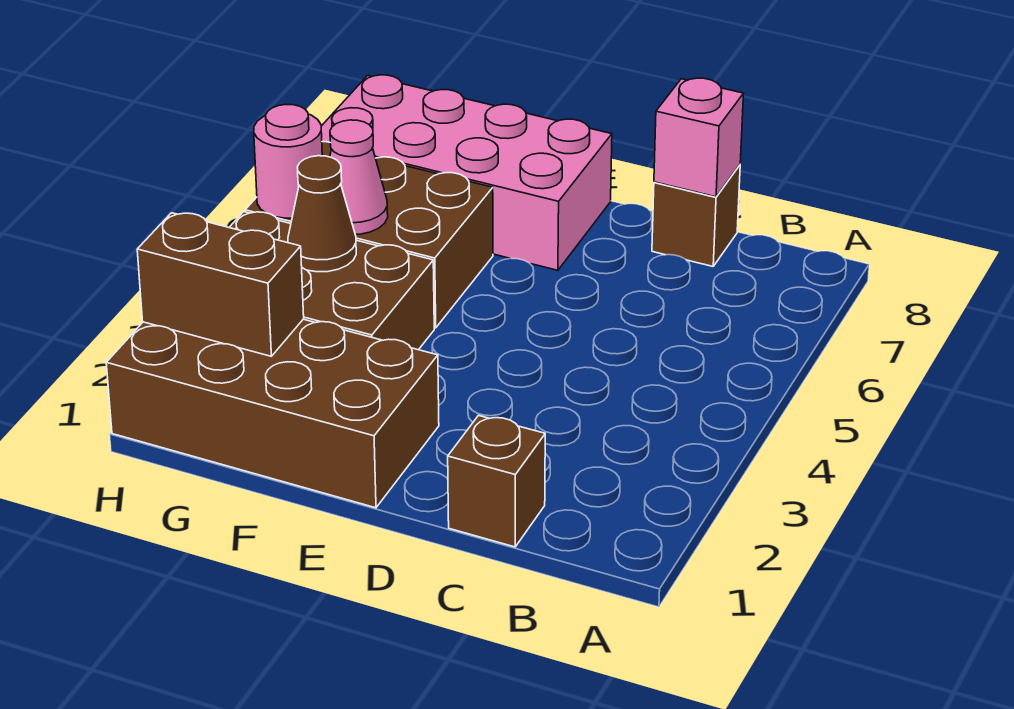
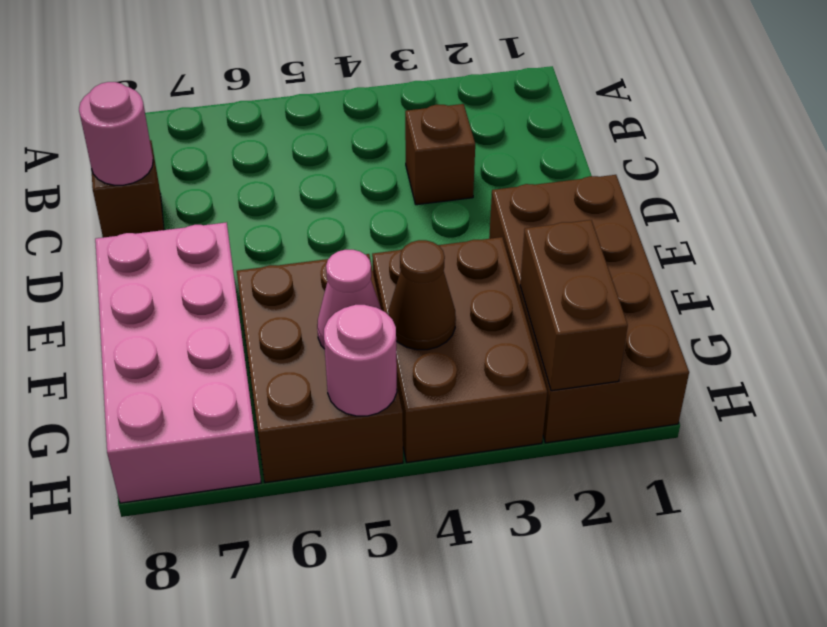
brown 1x1 brick [448,415,545,547] -> brown 1x1 brick moved to [405,104,475,205]
pink 1x1 brick [654,78,744,197] -> pink 1x1 round brick [79,82,153,185]

